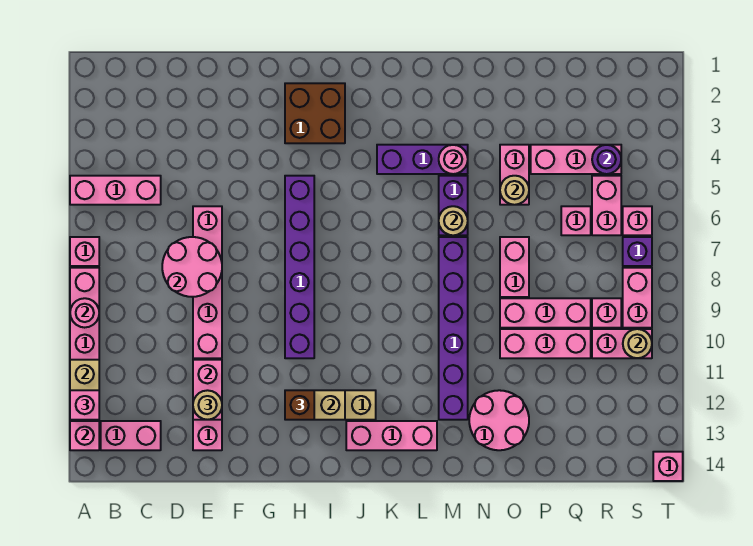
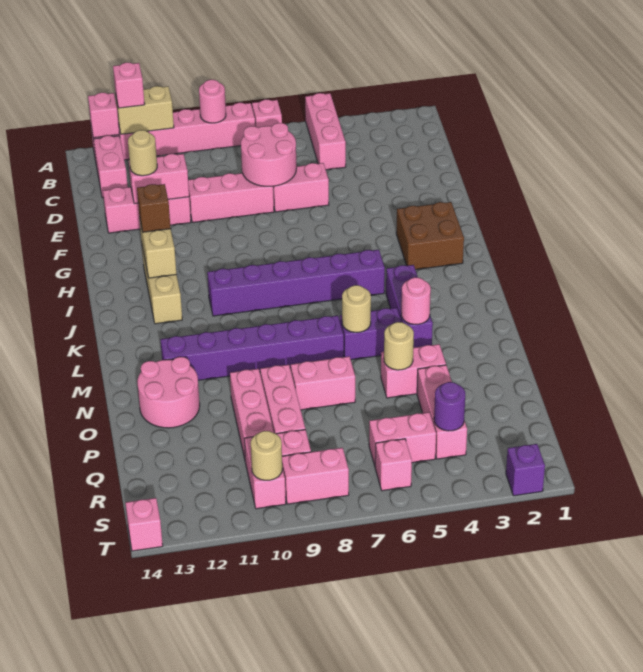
purple 1x6 brick [285,176,314,358] -> purple 1x6 brick moved to [207,250,385,316]
pink 1x3 brick [346,421,437,450] -> none
pink 1x1 brick [561,206,591,235] -> none
purple 1x1 brick [623,237,652,266] -> purple 1x1 brick moved to [506,444,545,496]

